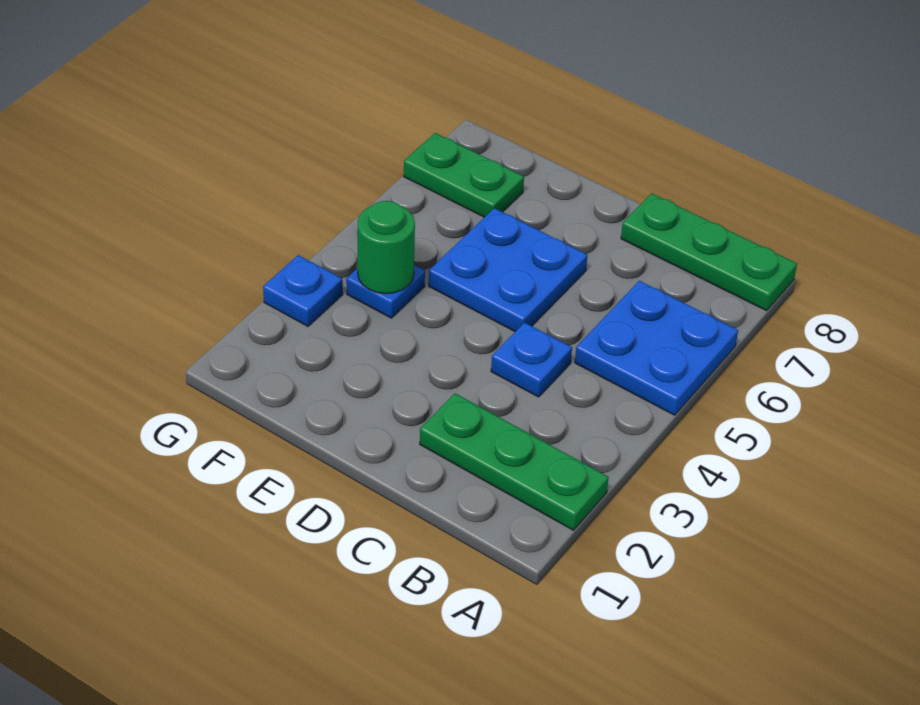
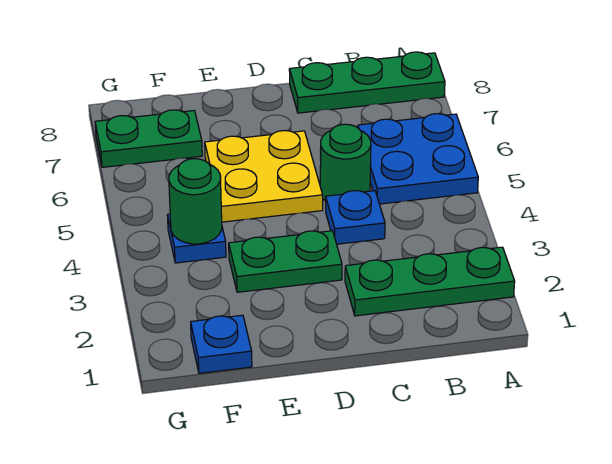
none -> green 1x1 round brick [320,124,371,201]
none -> green 1x2 plate [229,231,342,292]
blue 2x2 plate [429,208,588,332] -> yellow 2x2 plate [205,131,323,222]
blue 1x1 plate [263,255,343,326] -> blue 1x1 plate moved to [191,315,252,373]

